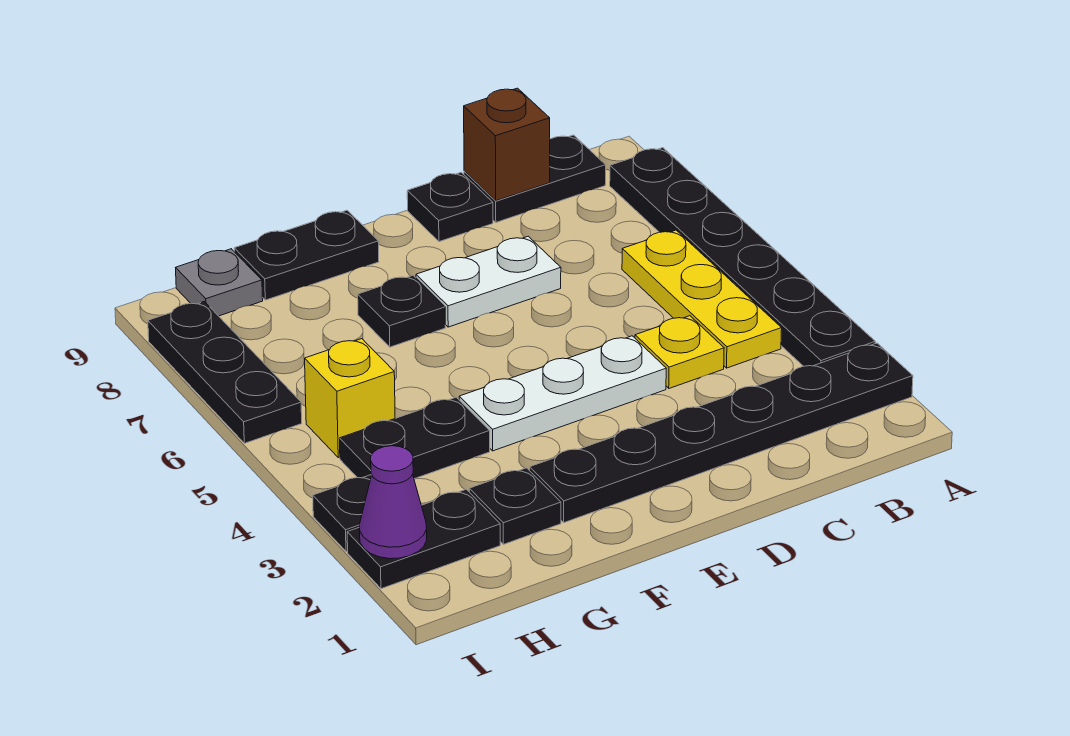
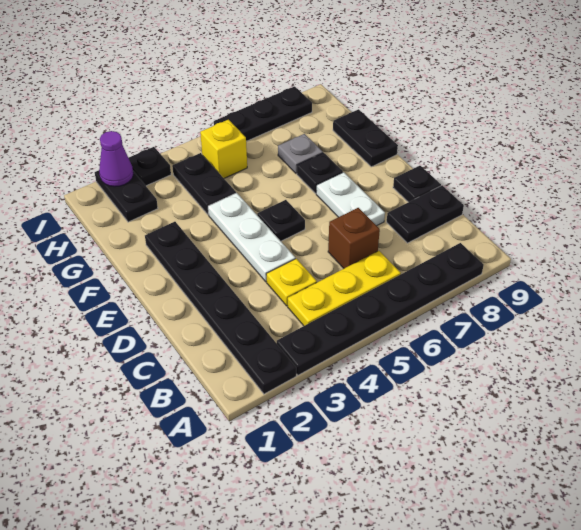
black 1x2 plate [464,135,606,222] -> black 1x2 plate turned to [387,186,464,243]
brown 1x1 brick [464,88,550,201] -> brown 1x1 brick moved to [328,208,380,268]
black 1x1 plate [469,468,561,544] -> black 1x1 plate moved to [257,200,305,241]
grey 1x1 plate [176,249,263,316] -> grey 1x1 plate moved to [278,134,323,174]

